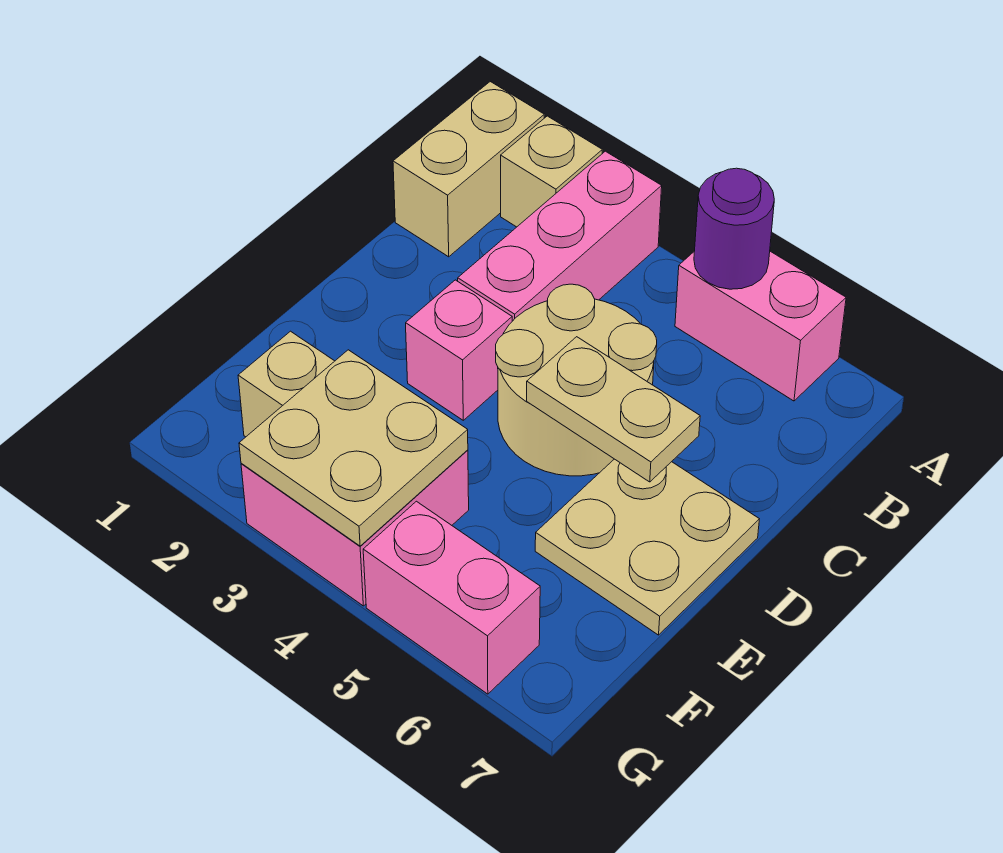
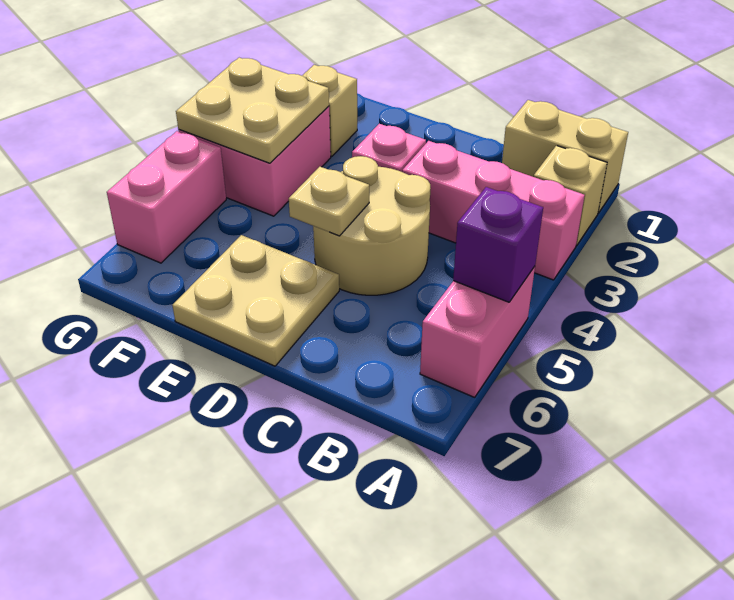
purple 1x1 round brick [694,168,774,289] -> purple 1x1 brick [453,187,543,302]
tan 1x2 plate [527,337,700,482] -> tan 1x1 plate [289,167,369,236]

